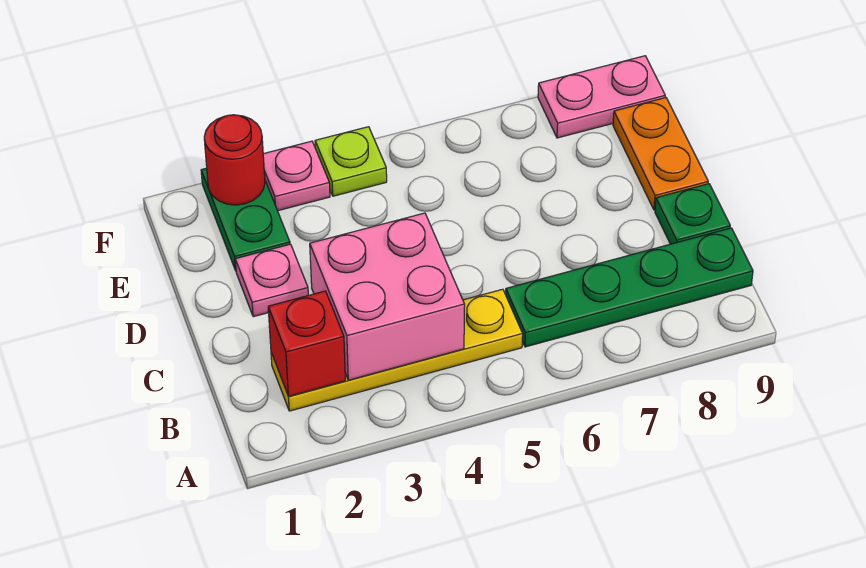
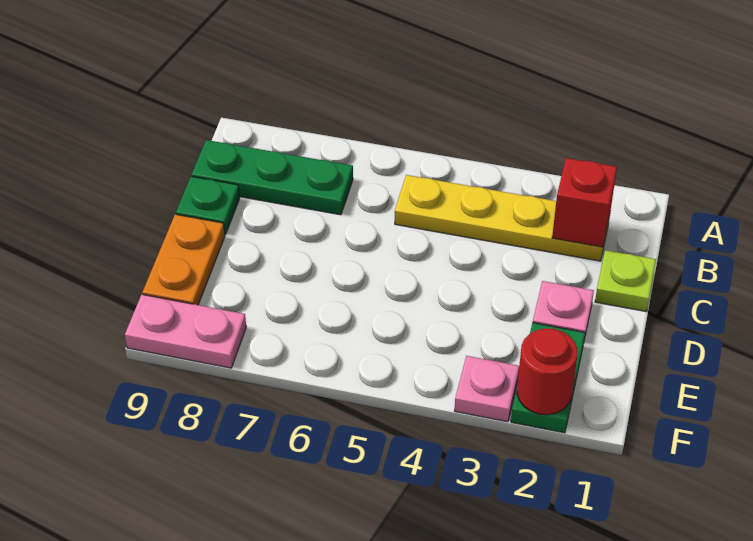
pink 2x2 brick [310,213,465,380] -> none
green 1x4 plate [506,228,753,347] -> green 1x3 plate [192,140,353,215]
lime 1x1 plate [315,127,387,196] -> lime 1x1 plate moved to [595,250,656,311]

